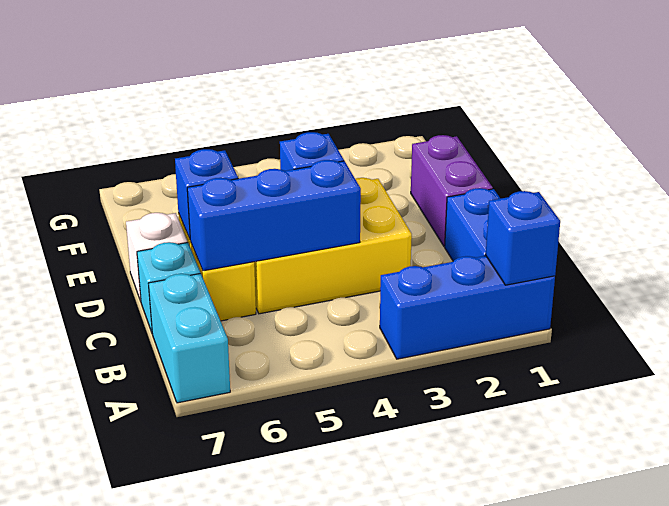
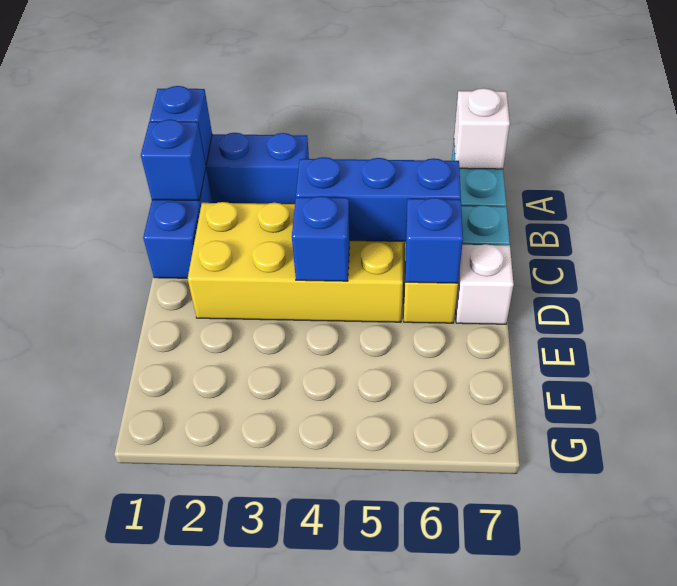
none -> white 1x1 brick [454,88,510,169]
none -> blue 1x1 brick [141,119,206,201]
yellow 2x3 brick [254,178,412,314] -> yellow 2x4 brick [188,202,403,322]
purple 1x2 brick [411,135,493,246] -> none

